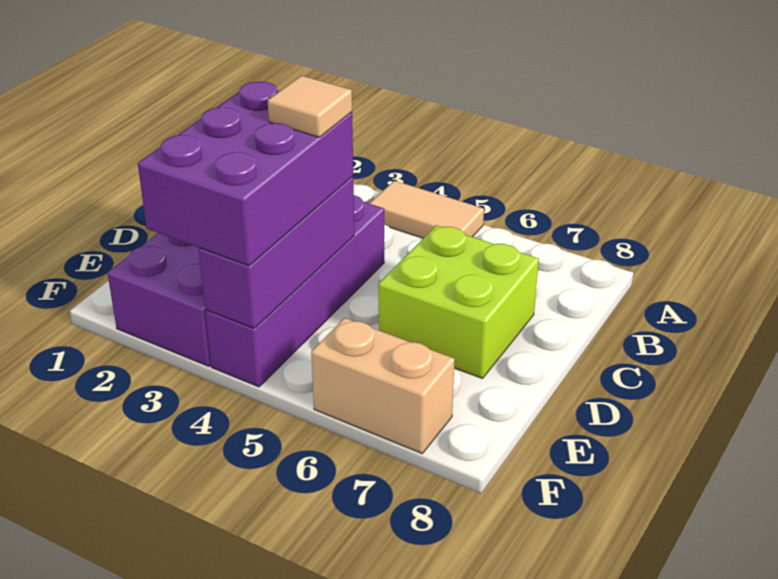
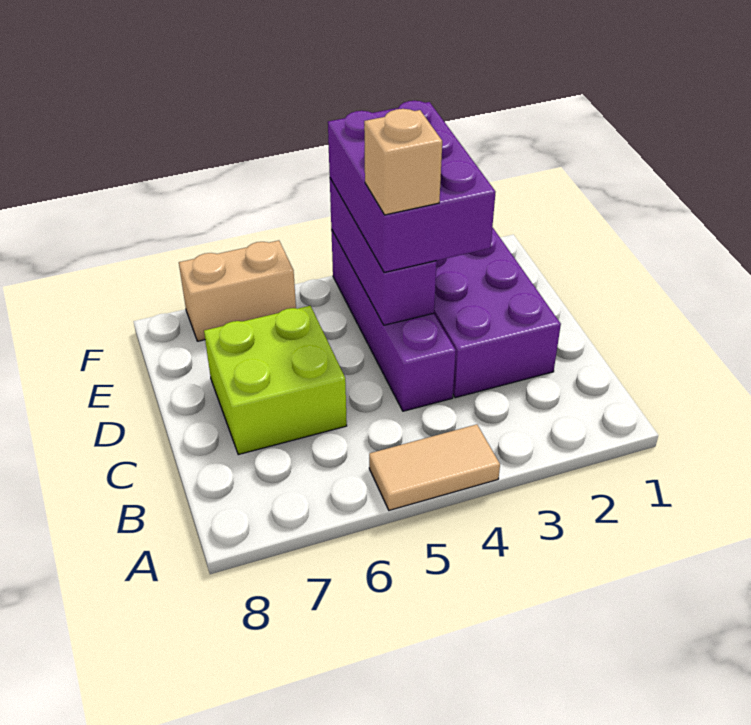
tan 1x1 tile [268,76,352,137] -> tan 1x1 brick [364,109,442,215]

